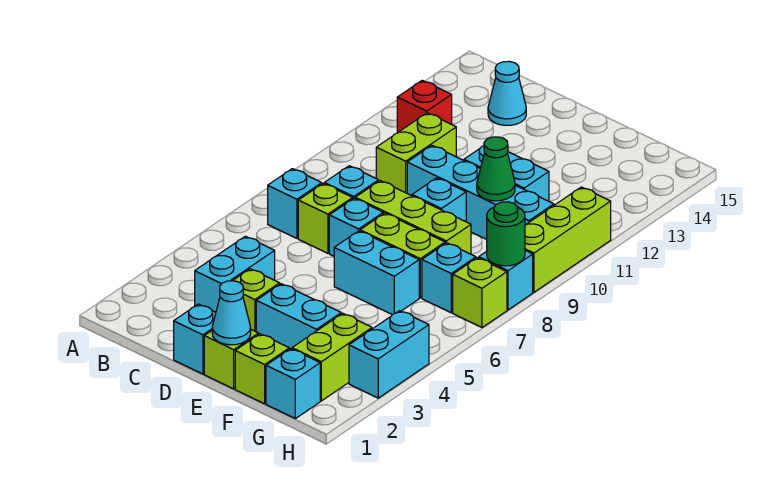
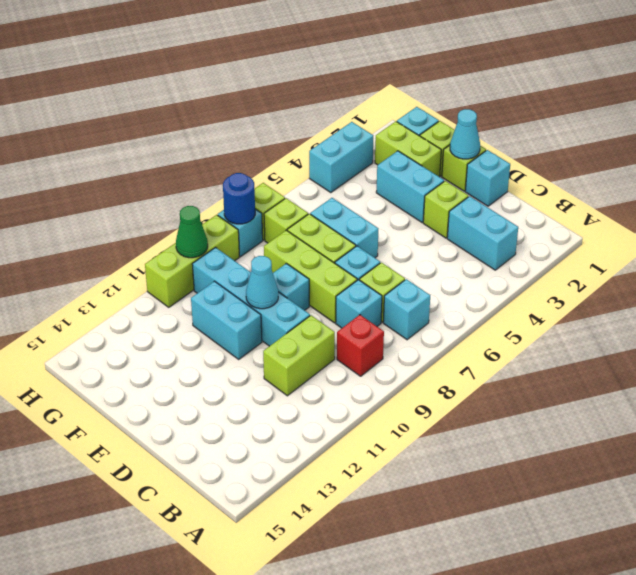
red 1x1 brick [397,80,452,133] -> red 1x1 brick moved to [337,315,384,376]
cyan 1x2 brick [195,236,275,312] -> cyan 1x2 brick turned to [447,196,518,270]
cyan 1x1 cone [488,61,526,125] -> cyan 1x1 cone moved to [246,256,278,309]
green 1x1 cone [477,137,515,201] -> green 1x1 cone moved to [176,206,208,258]
lime 1x2 brick [292,313,372,401] -> lime 1x2 brick turned to [375,121,441,177]
cyan 1x1 brick [422,243,476,313] -> lime 1x1 brick [264,198,308,243]
green 1x1 round brick [487,202,525,266] -> blue 1x1 round brick [223,173,255,224]

